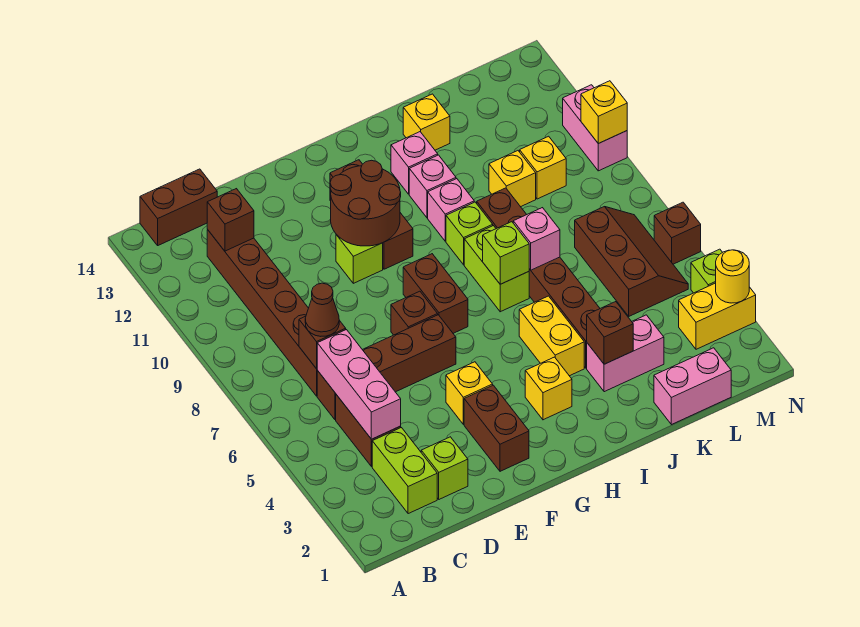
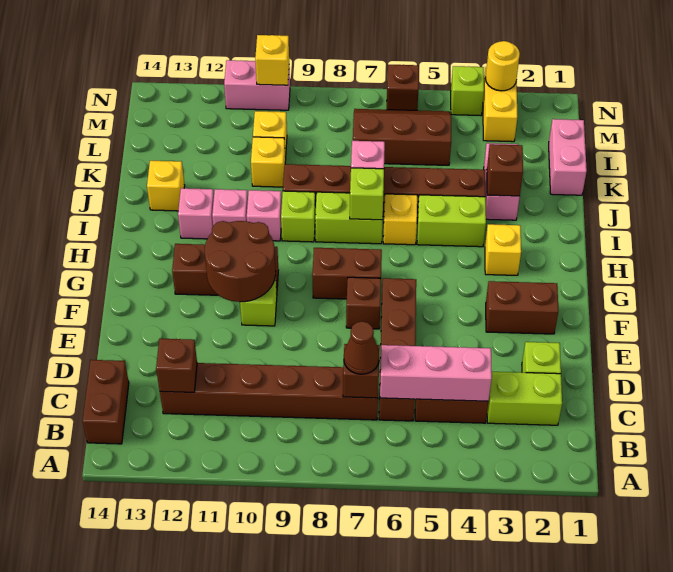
yellow 1x1 brick [446,362,493,424] -> yellow 1x1 brick moved to [383,194,417,245]
yellow 1x2 brick [519,296,584,376] -> lime 1x2 brick [417,195,486,247]

